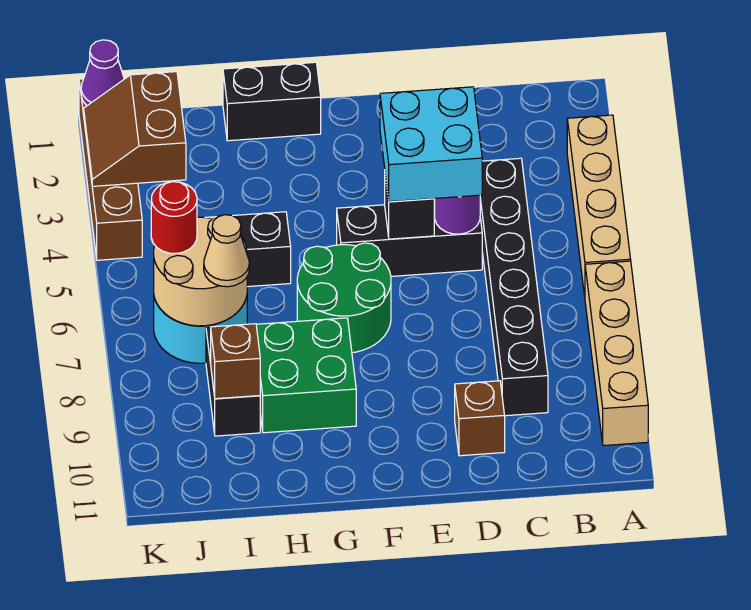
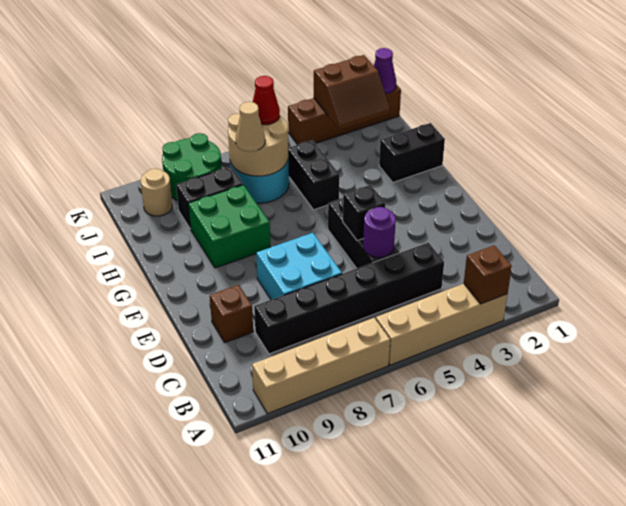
cyan 2x2 brick [380,87,482,202] -> cyan 2x2 brick moved to [256,233,342,300]
green 2x2 round brick [297,243,391,353] -> green 2x2 round brick moved to [162,133,222,200]
black 1x2 brick [223,62,321,141] -> black 1x2 brick turned to [379,123,445,182]
brown 1x1 brick [211,324,260,399] -> brown 1x1 brick moved to [464,245,512,304]
brown 2x2 slope [84,72,186,186] -> brown 2x2 slope turned to [314,55,390,130]
red 1x1 round brick [151,182,197,253] -> red 1x1 cone [253,76,280,125]
none -> tan 1x1 round brick [141,169,172,216]

